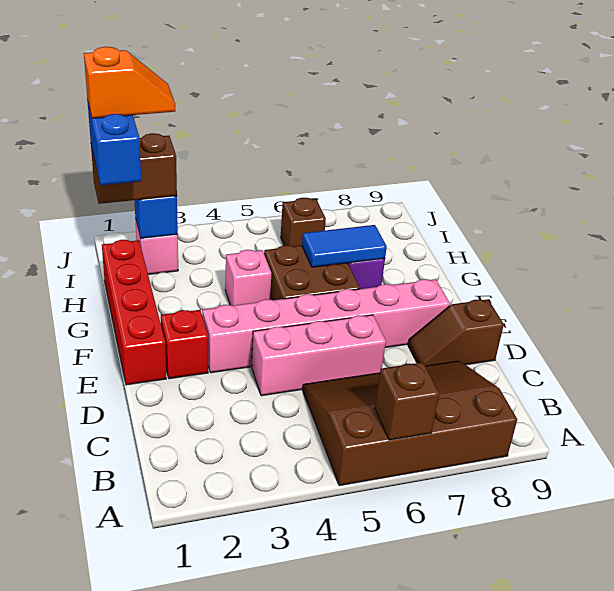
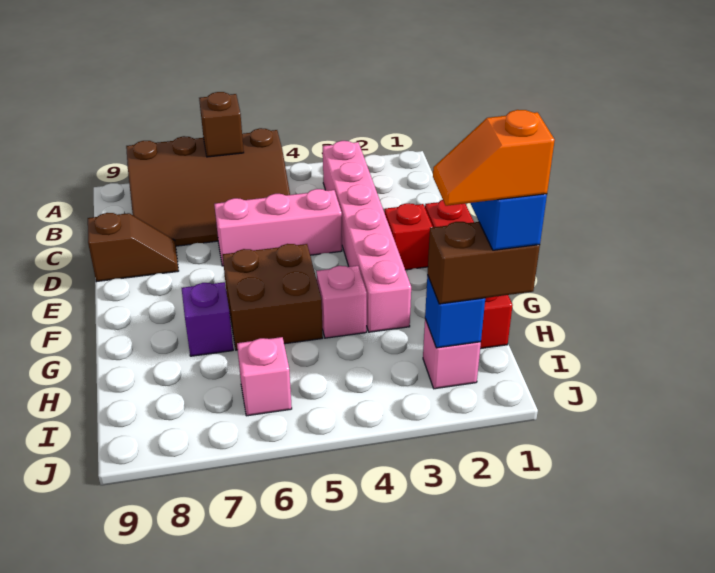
pink 1x6 brick [202,279,450,373] -> pink 1x6 brick turned to [323,141,411,332]
blue 1x2 tile [302,225,387,267] -> none
brown 1x1 brick [281,198,326,247] -> pink 1x1 brick [237,337,292,416]

